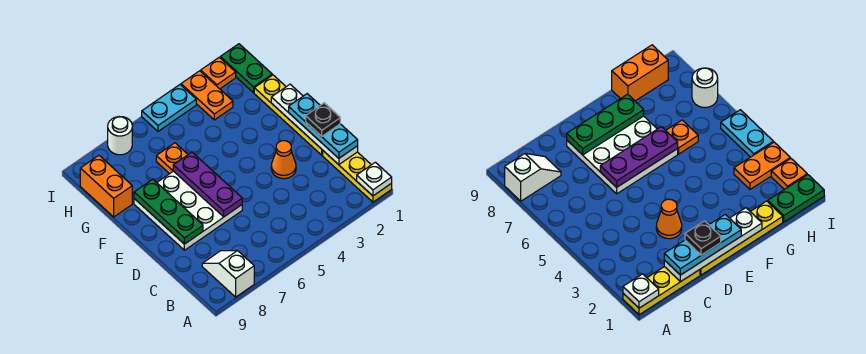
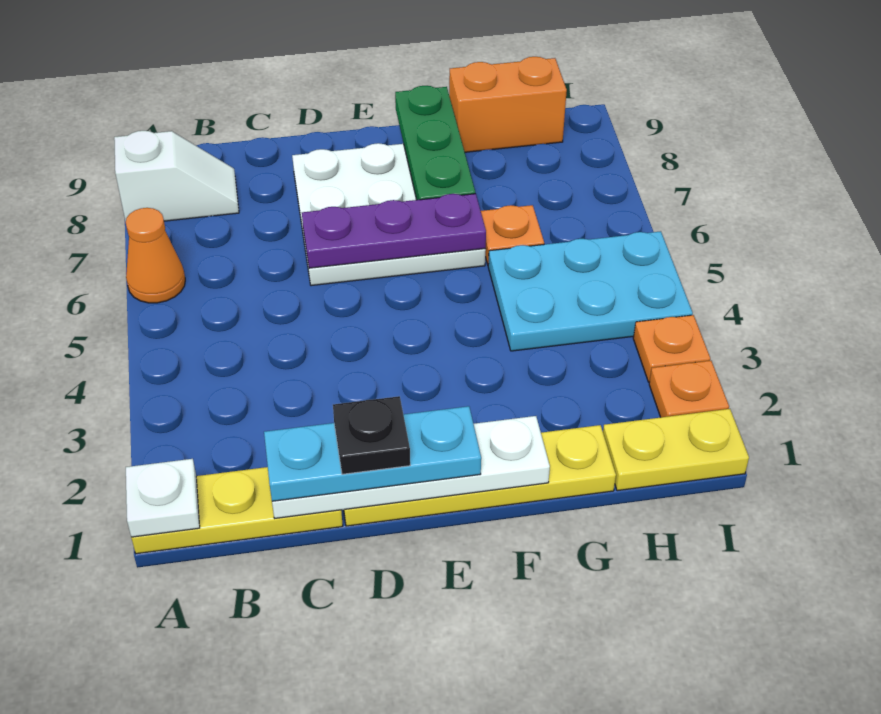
orange 1x1 cone [271,141,296,179] -> orange 1x1 cone moved to [126,208,185,303]
green 1x3 plate [134,179,203,244] -> green 1x3 plate turned to [395,86,475,200]
green 1x2 plate [220,44,272,93] -> yellow 1x2 plate [603,409,749,491]
orange 1x2 plate [181,71,233,120] -> orange 1x1 plate [633,315,710,382]
cyan 1x2 plate [142,85,196,131] -> cyan 2x3 plate [488,231,693,351]
white 1x1 round brick [108,117,132,155] -> none

